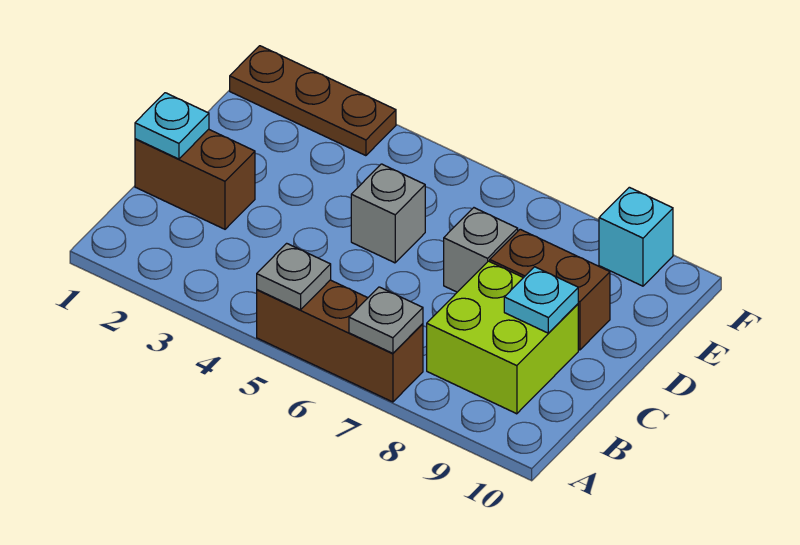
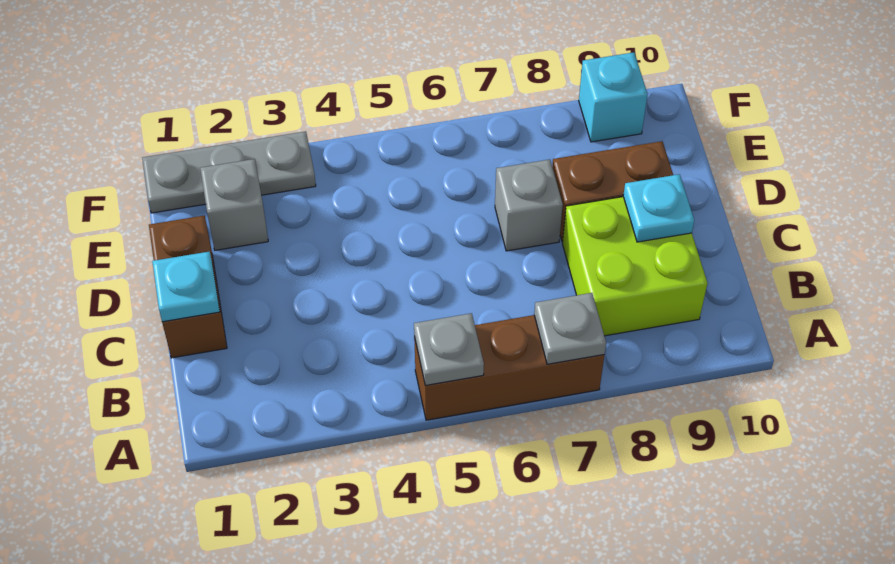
brown 1x2 brick [135,129,255,229] -> brown 1x2 brick turned to [149,216,227,358]
grey 1x1 brick [351,164,425,263] -> grey 1x1 brick moved to [200,159,268,250]
brown 1x3 plate [230,46,396,156] -> grey 1x3 plate [142,131,316,213]

